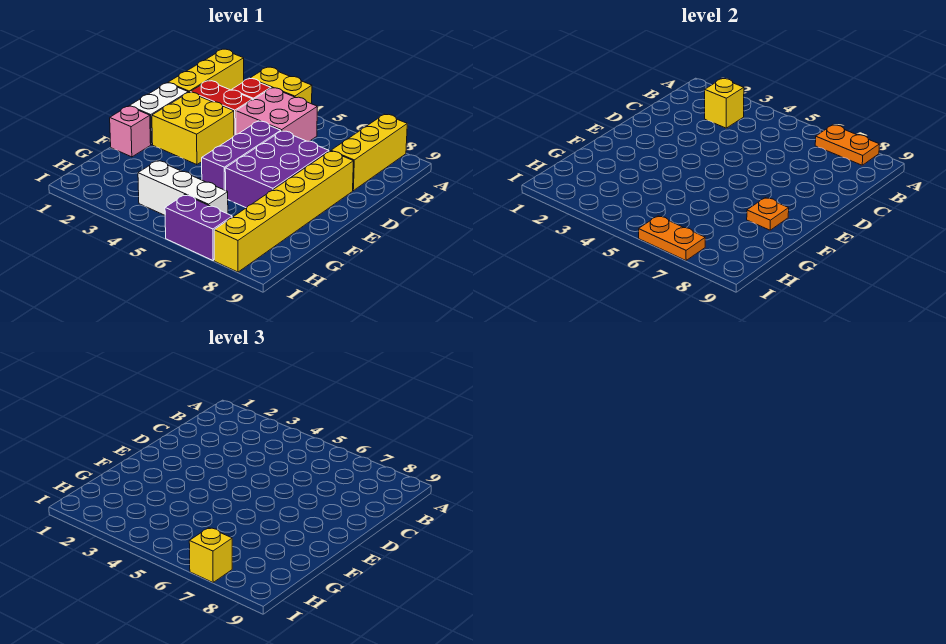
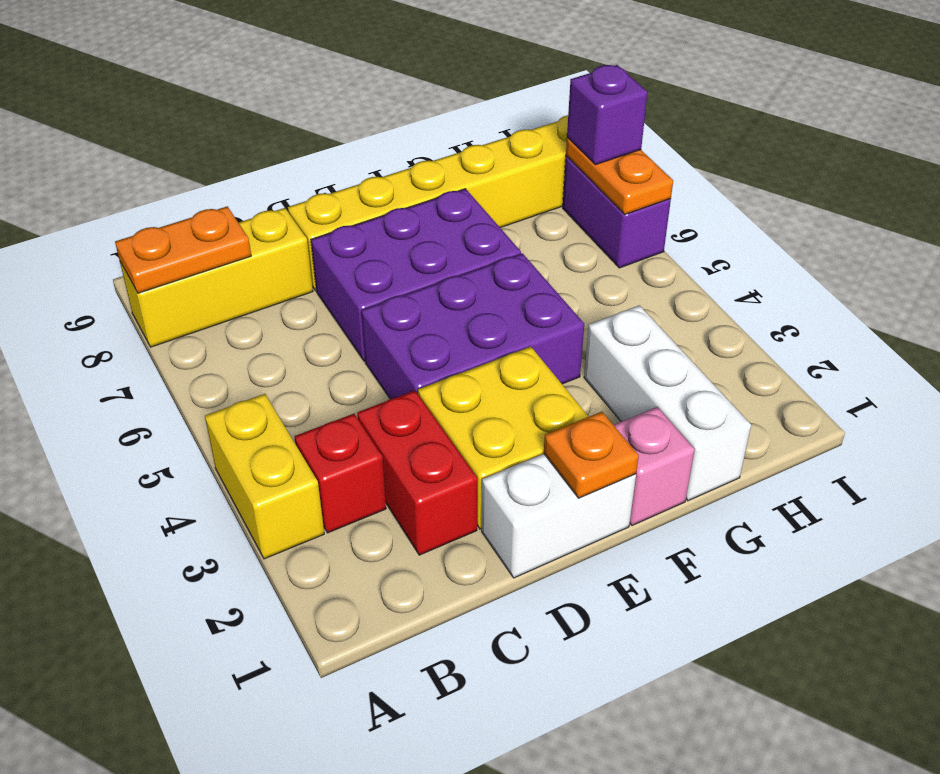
yellow 1x3 brick [168,49,244,93] -> none
orange 1x2 plate [815,125,879,165] -> orange 1x2 plate turned to [115,206,251,293]
yellow 1x1 brick [705,79,744,128] -> none
pink 2x2 brick [236,88,317,141] -> none
purple 1x3 brick [202,121,281,190] -> purple 2x3 brick [361,253,584,399]
orange 1x1 plate [747,198,789,230] -> orange 1x1 plate moved to [544,412,639,498]
white 1x3 brick [138,161,228,215] -> white 1x3 brick moved to [584,305,751,501]
yellow 1x1 brick [189,528,232,582] -> purple 1x1 brick [567,65,648,165]

